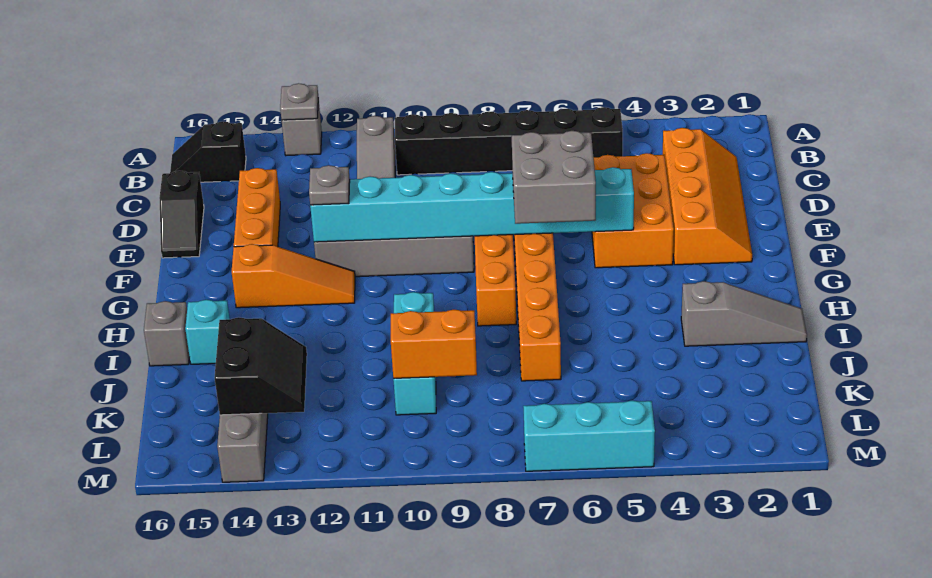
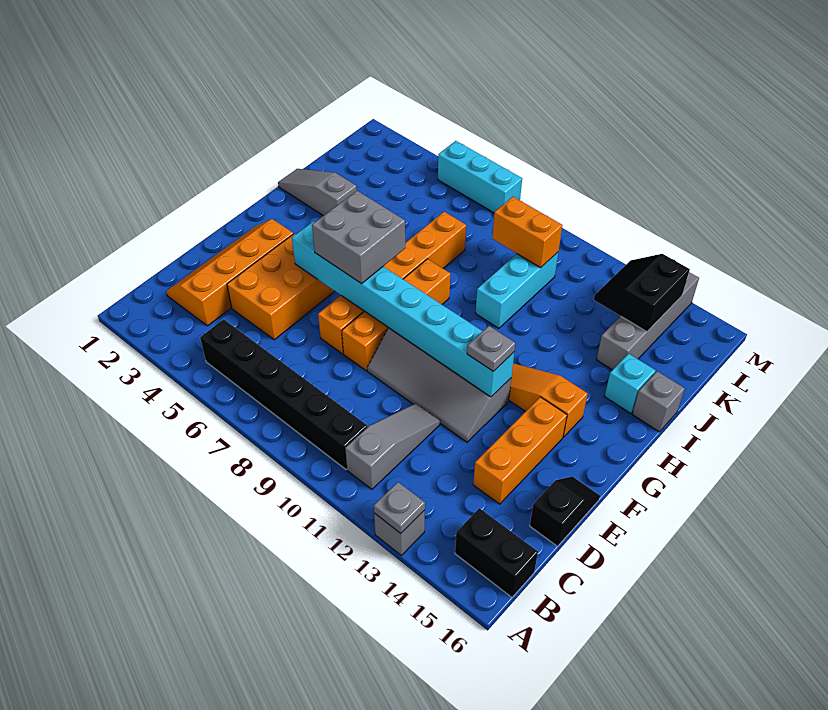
black 1x2 slope [170,121,246,182] -> black 1x2 brick [455,508,538,597]

